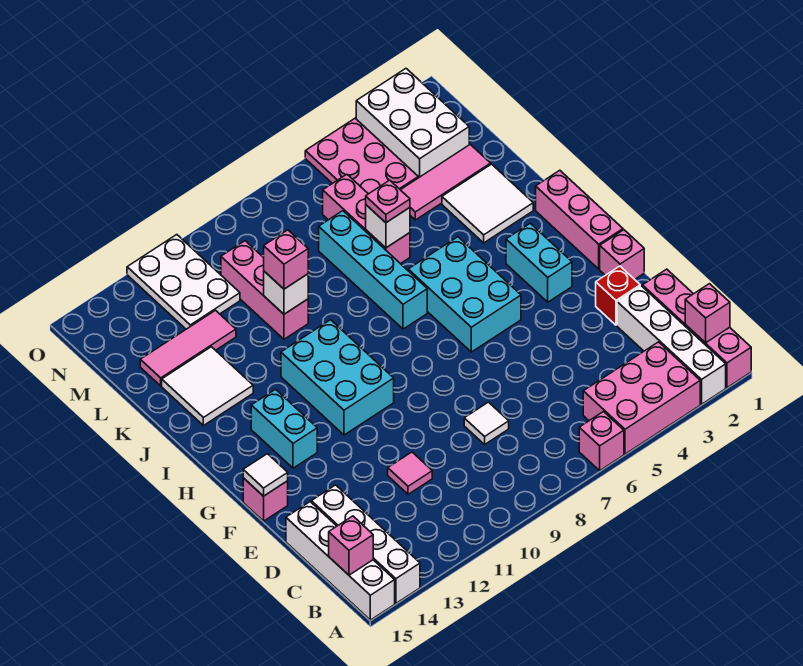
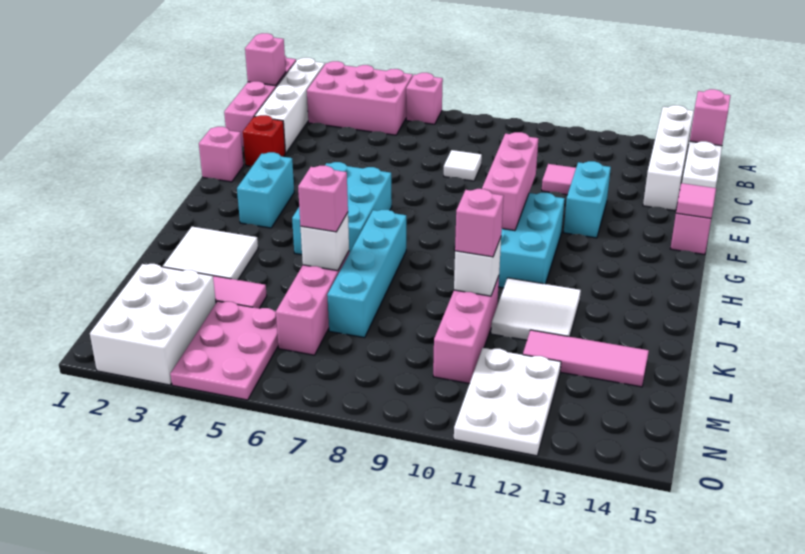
white 1x1 tile [243,454,288,496] -> pink 1x1 tile [676,183,716,218]
pink 1x3 brick [536,170,623,269] -> pink 1x3 brick moved to [482,132,538,231]
cyan 1x2 brick [251,389,317,468] -> cyan 1x2 brick moved to [563,161,611,238]
white 2x2 tile [162,347,253,426] -> white 2x2 tile moved to [491,278,581,340]
pink 1x1 plate [366,180,410,223] -> pink 1x1 brick [298,166,348,232]

